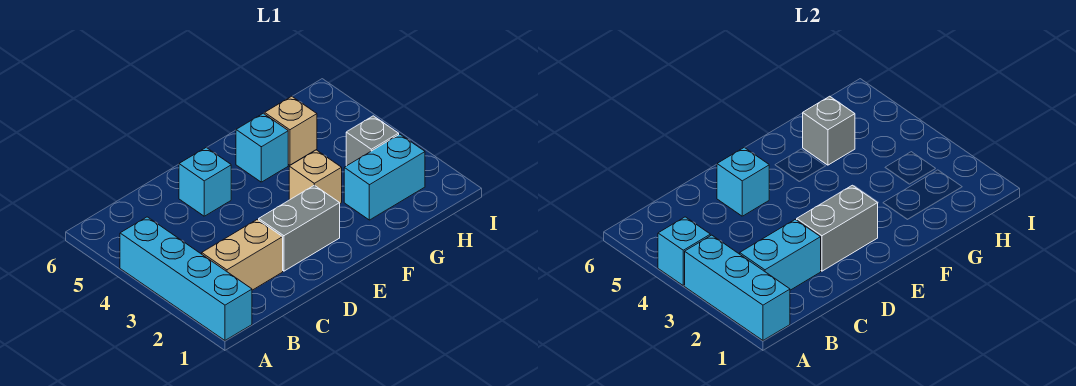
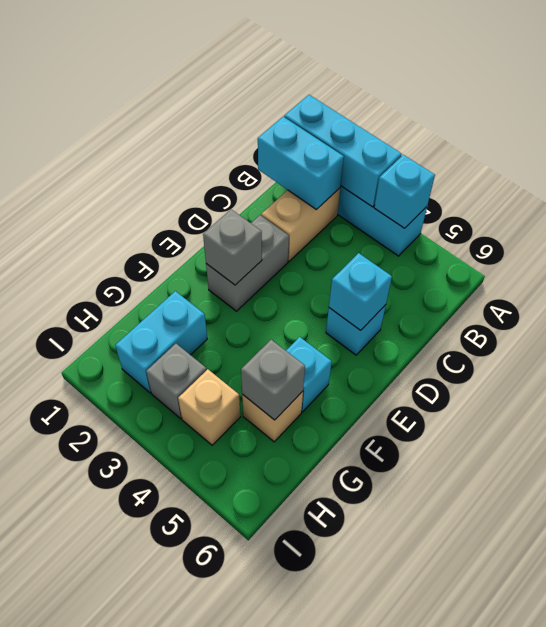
cyan 1x2 brick [740,219,821,290] -> cyan 1x2 brick turned to [258,117,344,210]
grey 1x2 brick [797,185,878,271] -> grey 1x1 brick [203,209,262,285]
tan 1x1 brick [289,150,342,203] -> tan 1x1 brick moved to [178,369,240,445]

